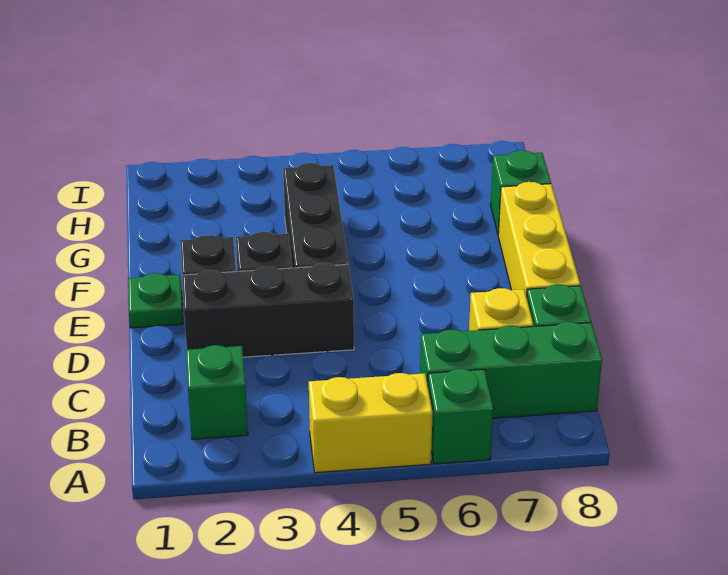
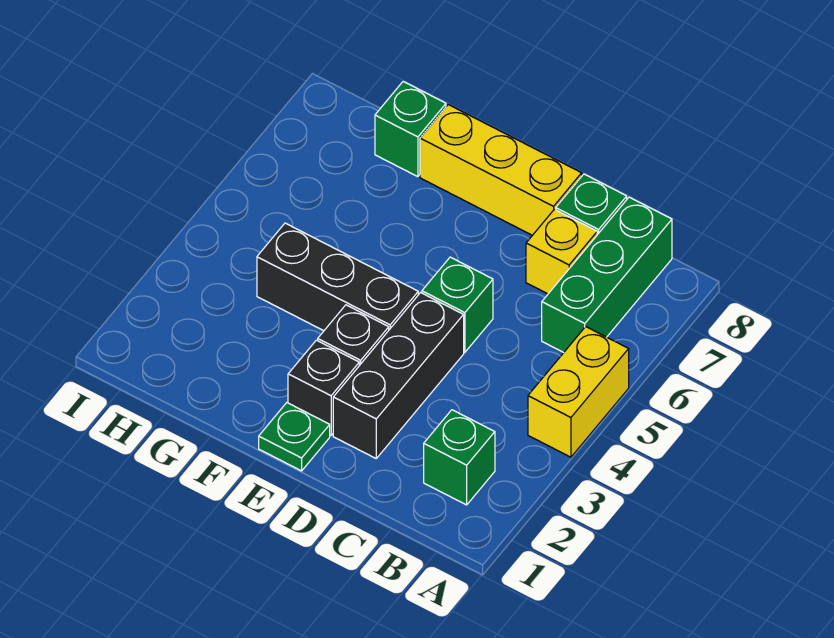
green 1x1 brick [428,369,493,464] -> green 1x1 brick moved to [422,257,493,352]

